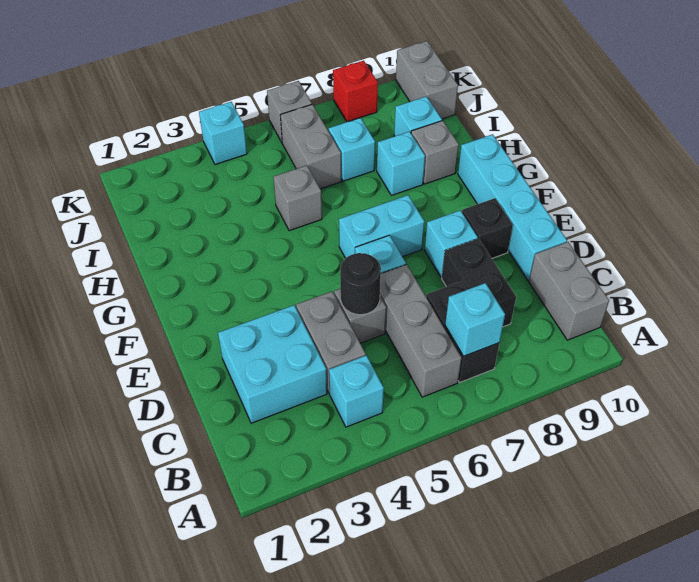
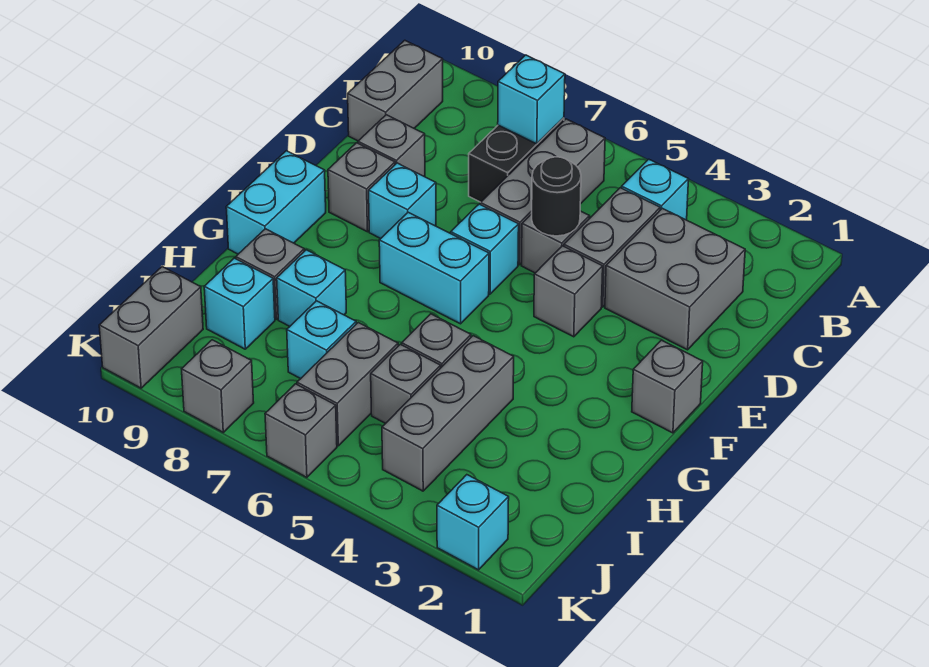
cyan 2x2 brick [218,305,327,423] -> grey 2x2 brick [605,208,745,350]
black 1x2 brick [442,239,516,327] -> none
none -> grey 1x1 brick [358,115,425,177]
cyan 1x4 brick [458,134,567,280] -> cyan 1x2 brick [226,151,326,254]
none -> grey 1x1 brick [534,246,603,337]
black 1x1 brick [462,198,513,258] -> grey 1x1 brick [328,143,395,232]
none -> grey 1x1 brick [632,340,703,433]
none -> grey 1x3 brick [382,336,514,491]
none -> grey 1x1 brick [371,344,441,424]
cyan 1x1 brick [199,102,247,165] -> cyan 1x1 brick moved to [437,475,509,570]
red 1x1 brick [333,61,378,122] -> grey 1x1 brick [182,340,254,432]

